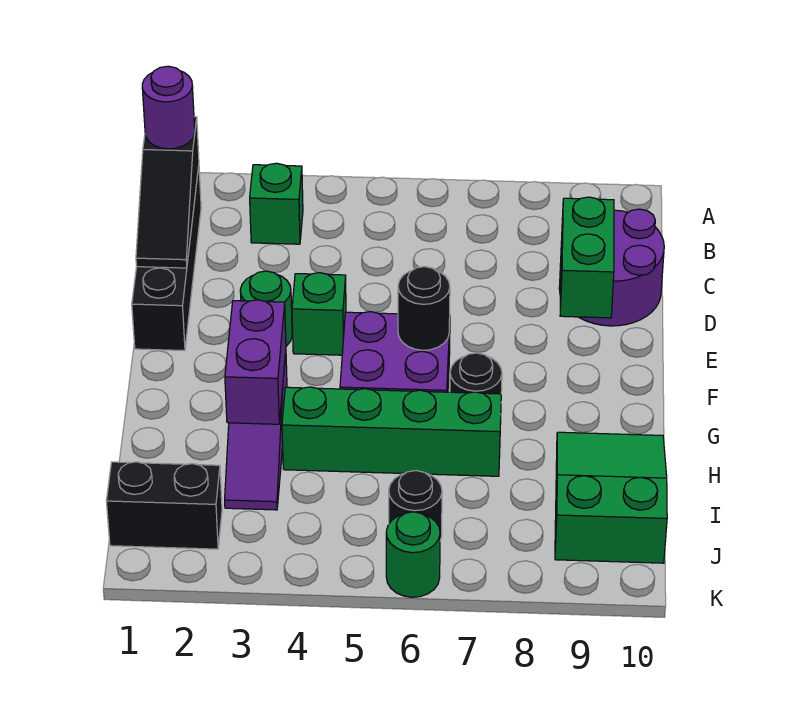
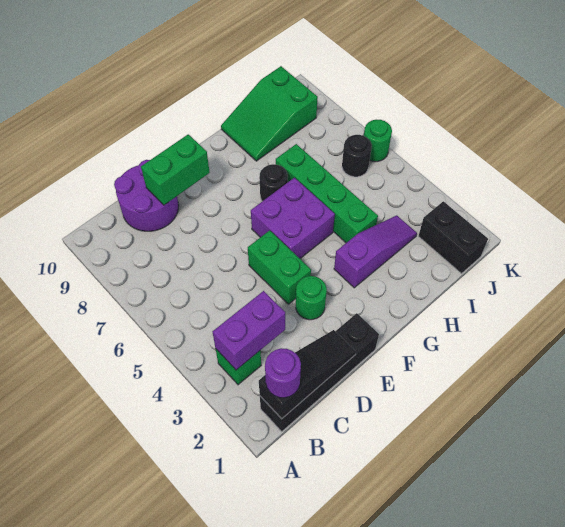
green 1x1 brick [292,273,346,355] -> green 1x2 brick [248,230,311,304]
black 1x1 round brick [398,267,450,350] -> none
purple 1x2 brick [225,300,286,424] -> purple 1x2 brick moved to [212,291,285,370]

